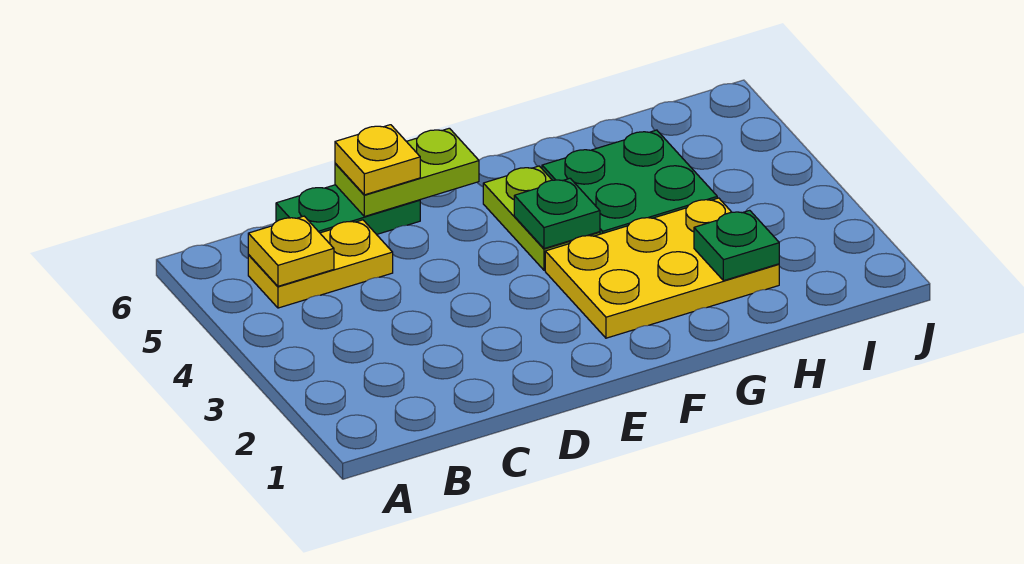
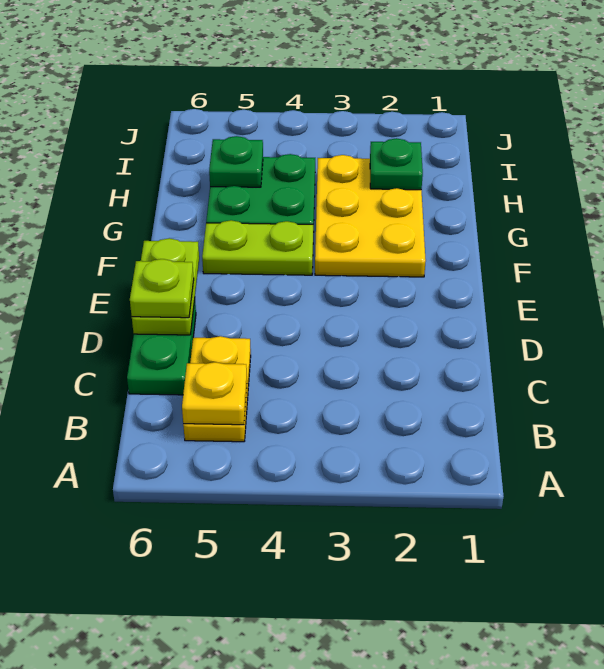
yellow 1x1 plate [335,125,420,195] -> lime 1x1 plate [130,259,194,318]
green 1x1 plate [514,178,600,249] -> green 1x1 plate moved to [209,136,263,187]

